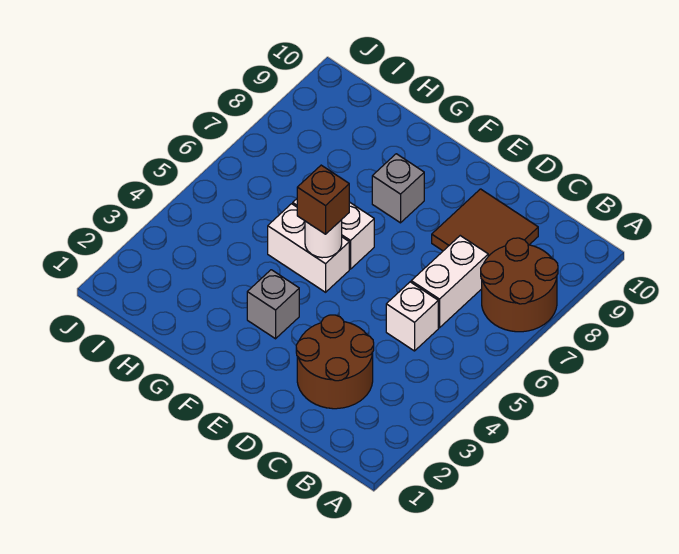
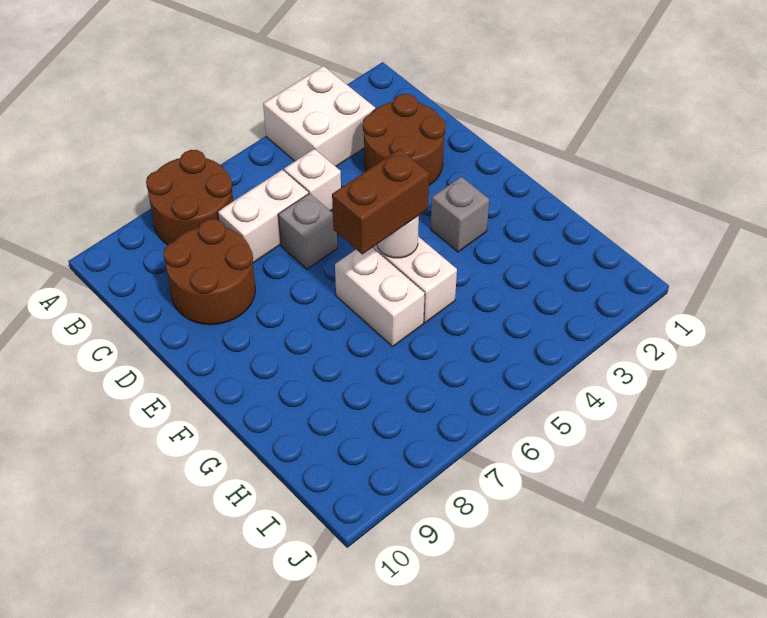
none -> white 2x2 brick [263,66,375,166]
brown 2x2 tile [432,189,538,256] -> brown 2x2 round brick [164,219,255,325]
brown 1x1 brick [297,165,349,234] -> brown 1x2 brick [332,149,429,254]
grey 1x1 brick [372,154,424,223] -> grey 1x1 brick moved to [278,193,338,269]

